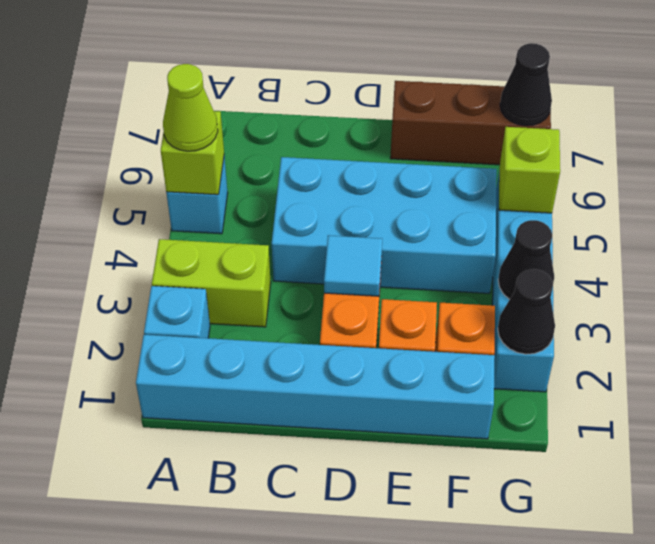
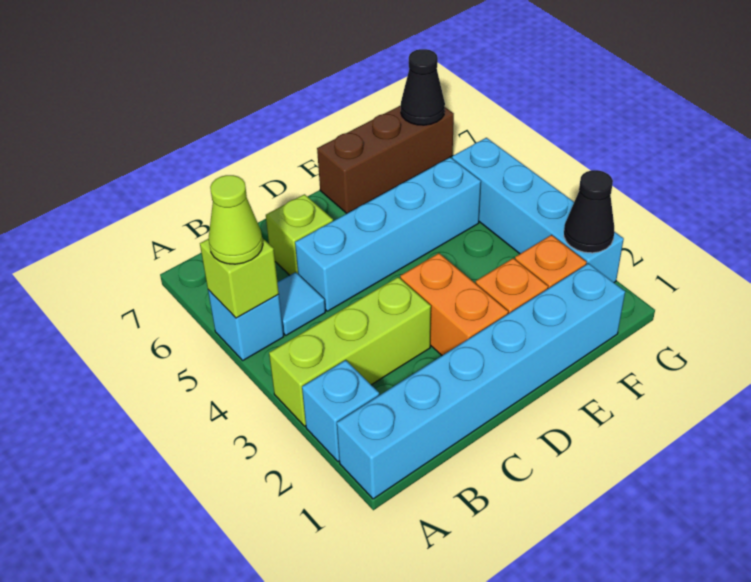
lime 1x2 brick [152,239,271,327] -> lime 1x3 brick [269,277,431,426]
cyan 2x4 brick [272,157,497,294] -> cyan 1x4 brick [295,157,481,311]
cyan 1x1 tile [324,235,382,296] -> cyan 1x1 tile moved to [278,272,325,335]
black 1x1 cone [498,220,554,299] -> none
lime 1x1 brick [499,127,560,213] -> lime 1x1 brick moved to [266,194,333,275]

